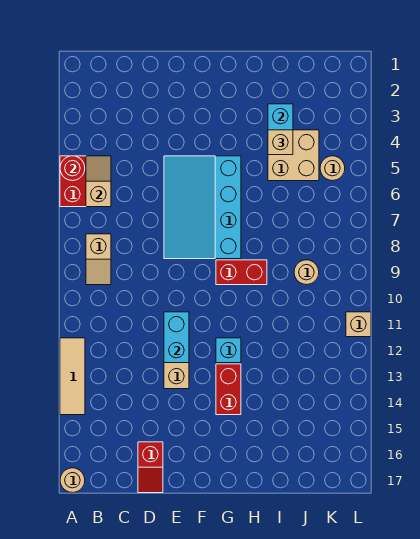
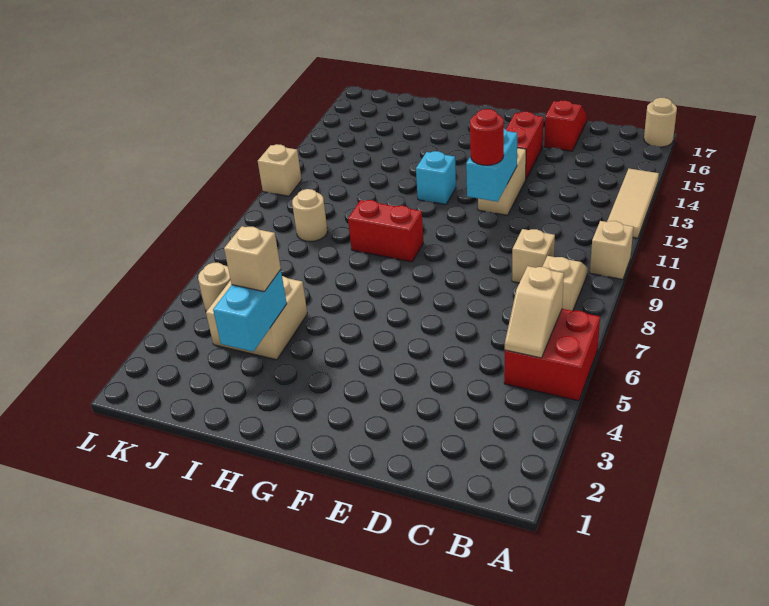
red 1x1 round brick [60,156,85,181] -> red 1x1 round brick moved to [470,109,504,165]
none -> tan 1x1 brick [590,221,633,279]
none -> tan 1x1 brick [512,229,555,283]
cyan 3x4 slope [164,156,241,259] -> none
red 1x2 brick [216,364,241,415] -> red 1x2 brick moved to [506,112,543,179]

